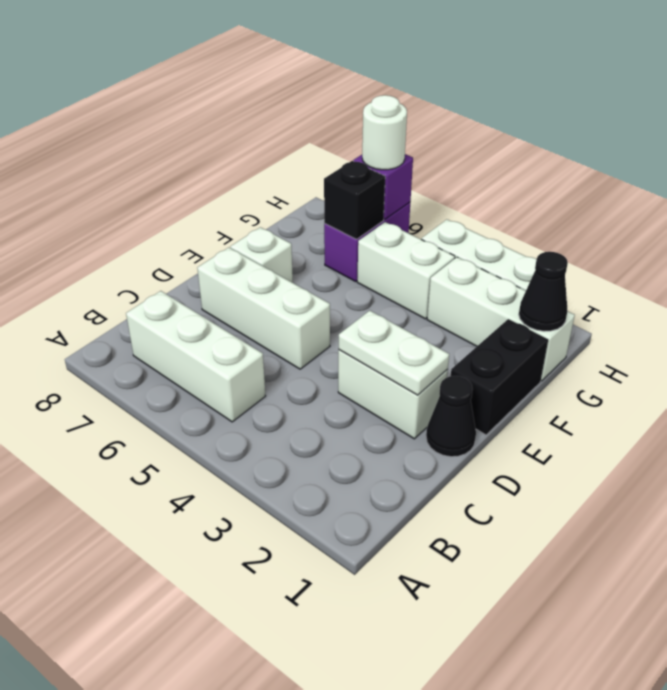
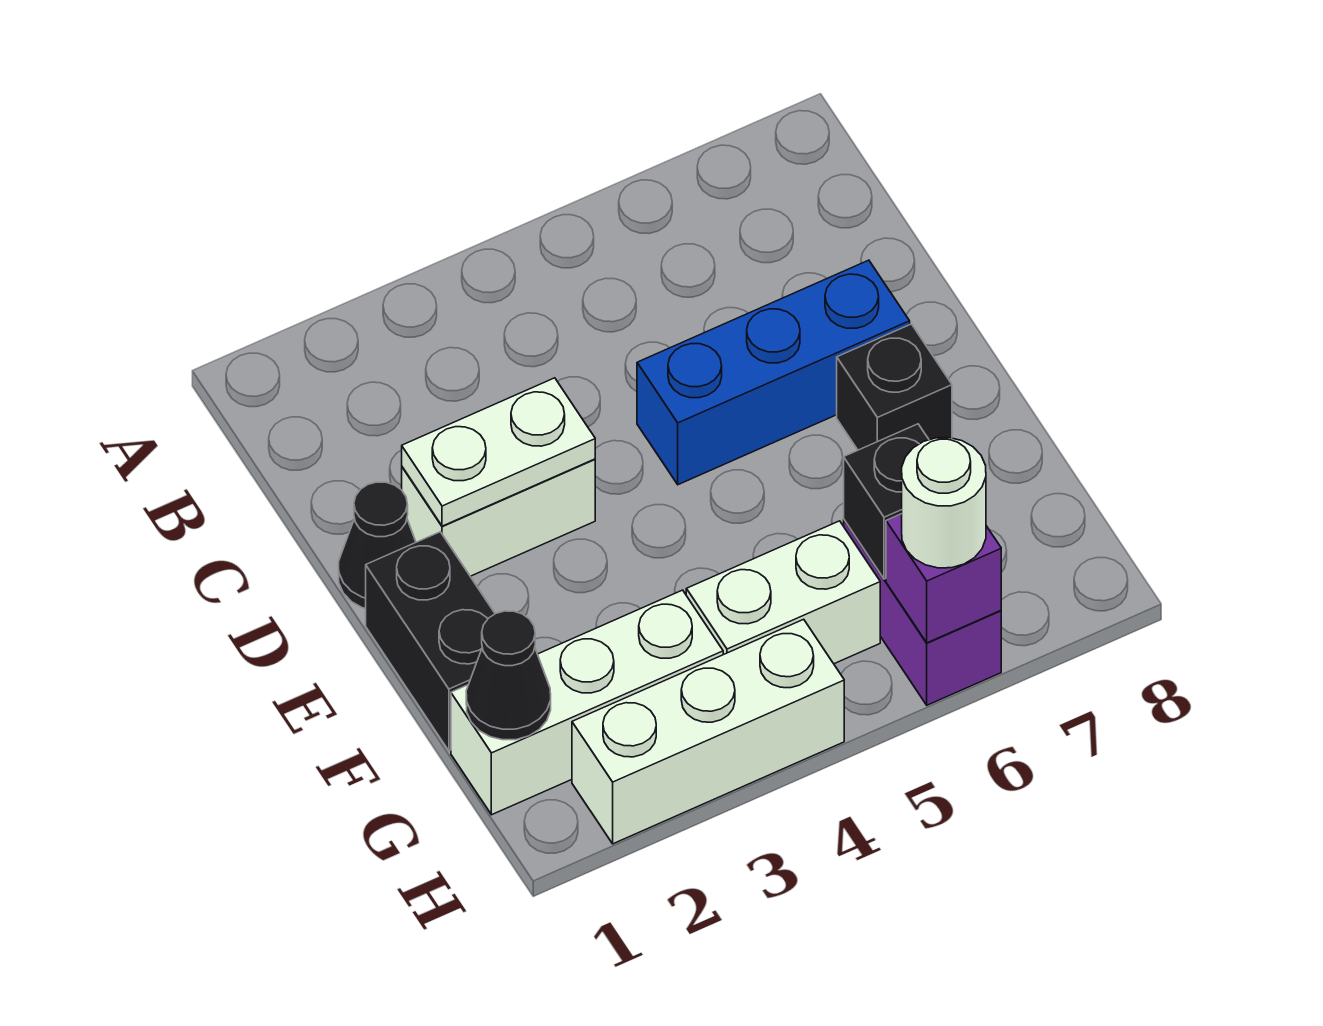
white 1x3 brick [126,291,265,422] -> none
white 1x3 brick [197,248,330,369] -> blue 1x3 brick [637,260,910,485]
white 1x1 brick [230,227,293,283] -> black 1x1 brick [837,324,952,450]

